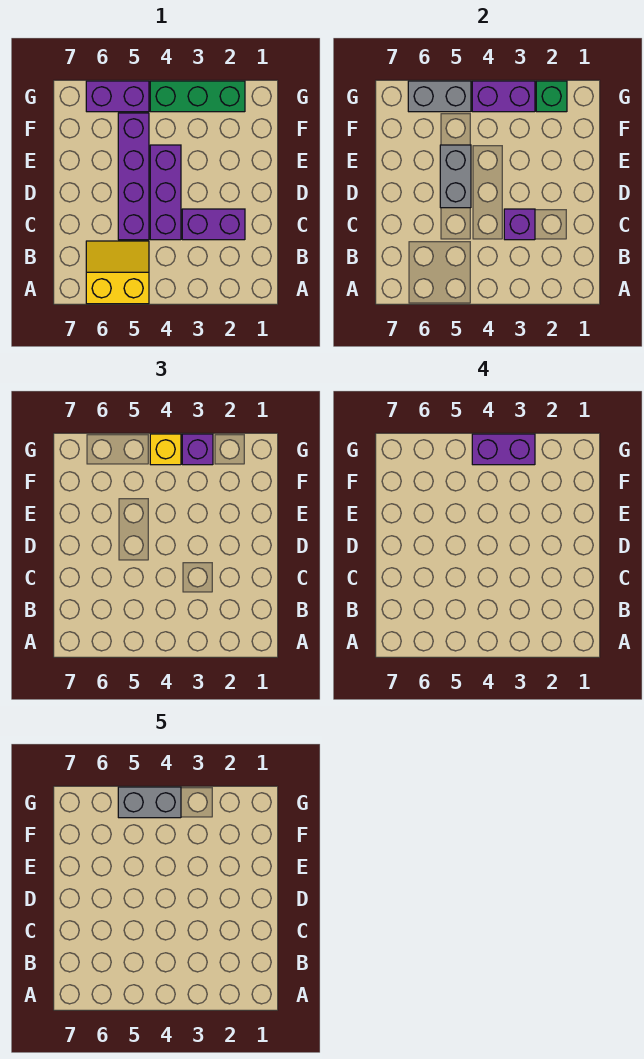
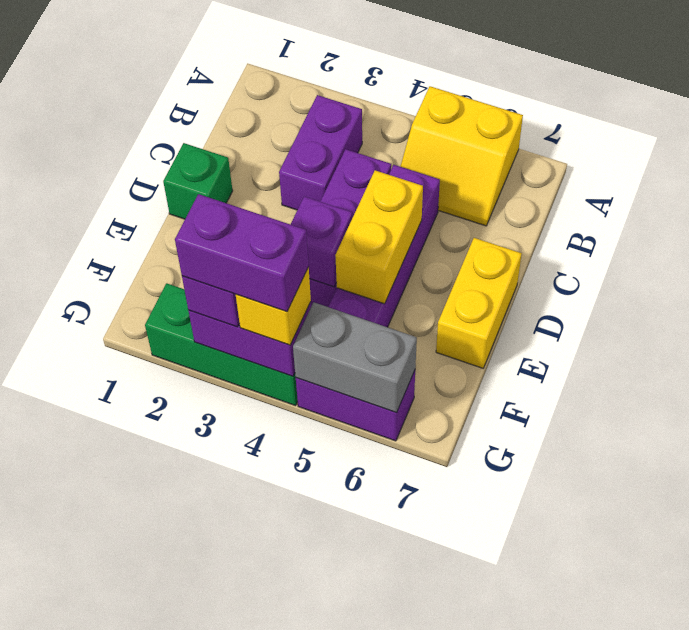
purple 1x2 brick [182,209,245,240] -> purple 1x2 brick turned to [279,95,362,210]
purple 1x1 brick [504,209,535,240] -> purple 1x1 brick moved to [291,196,353,287]
grey 1x2 brick [440,145,471,208] -> yellow 1x2 brick [335,170,423,304]
none -> yellow 1x2 brick [436,238,522,368]
green 1x1 brick [536,81,567,112] -> green 1x1 brick moved to [163,143,233,219]
grey 1x2 brick [118,787,181,818] -> none

